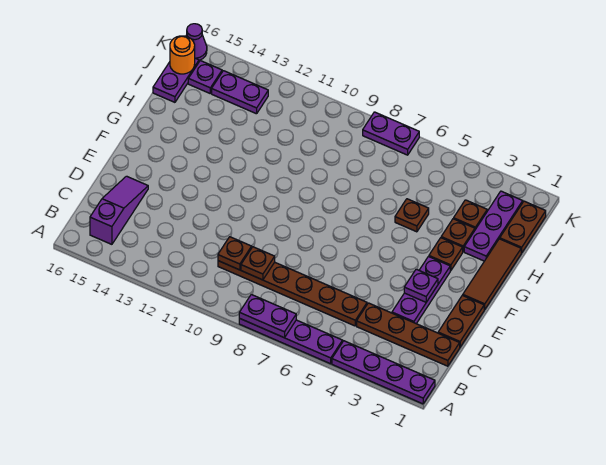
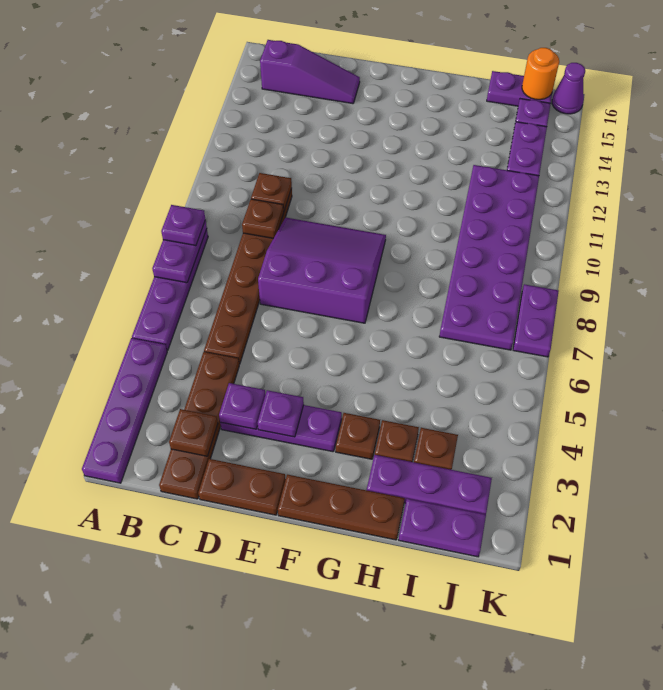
none -> purple 1x1 plate [161,205,205,246]
none -> purple 1x1 plate [219,383,266,429]
none -> purple 3x3 slope [258,218,386,323]
brown 1x3 tile [463,239,521,309] -> brown 1x3 plate [278,475,405,540]
brown 1x1 plate [395,199,429,232] -> brown 1x1 plate moved to [169,409,218,456]
brown 1x2 plate [500,201,546,253] -> purple 1x2 plate [399,499,486,557]
none -> purple 2x6 plate [439,165,539,350]

